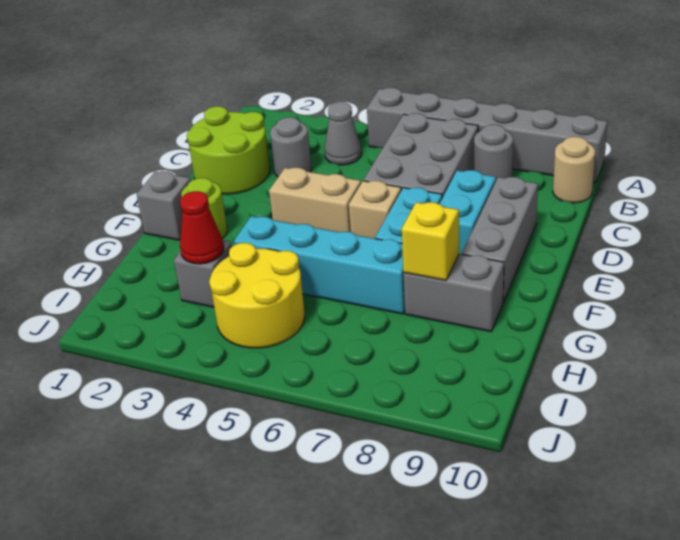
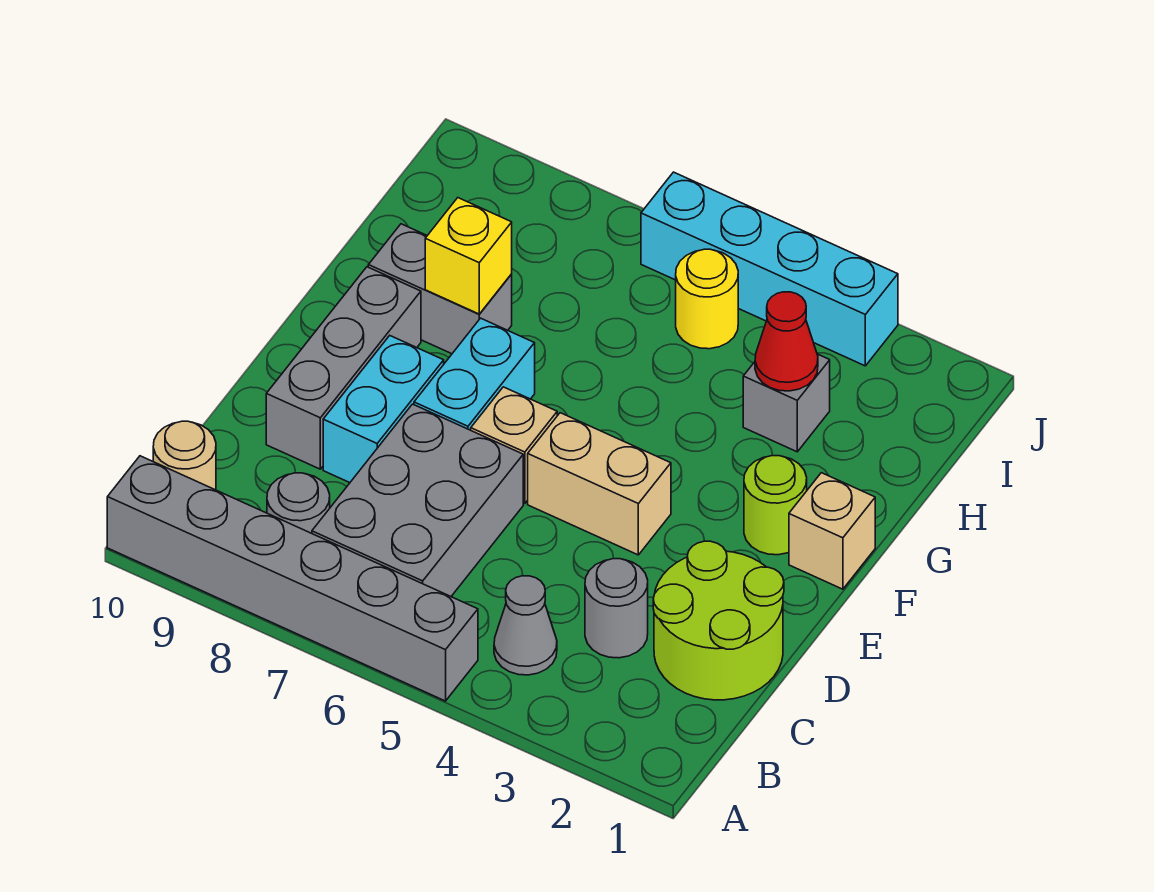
grey 1x1 brick [137,171,191,240] -> tan 1x1 brick [789,473,875,589]
cyan 1x4 brick [234,216,405,314] -> cyan 1x4 brick moved to [641,172,898,366]
yellow 2x2 round brick [209,243,305,348] -> yellow 1x1 round brick [676,249,738,349]

